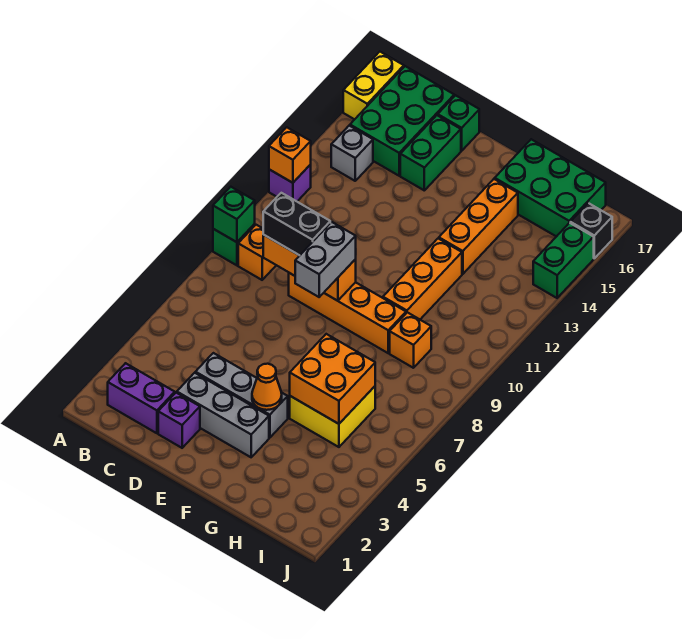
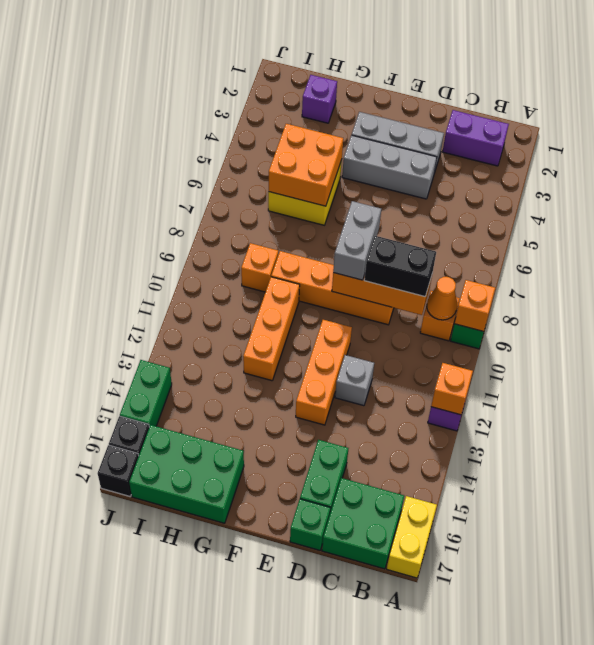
green 1x1 brick [213,187,255,242] -> orange 1x1 brick [454,280,495,332]
grey 1x1 brick [331,126,373,181] -> grey 1x1 brick moved to [335,355,374,406]
green 2x3 brick [350,66,454,176] -> green 2x2 brick [322,478,404,569]
purple 1x1 brick [158,393,200,448] -> purple 1x1 brick moved to [302,75,337,123]
orange 1x1 cone [252,364,282,410] -> orange 1x1 cone moved to [427,277,457,320]
orange 1x3 brick [439,179,518,274] -> orange 1x3 brick moved to [296,320,352,425]
none -> black 1x1 brick [97,445,139,496]

